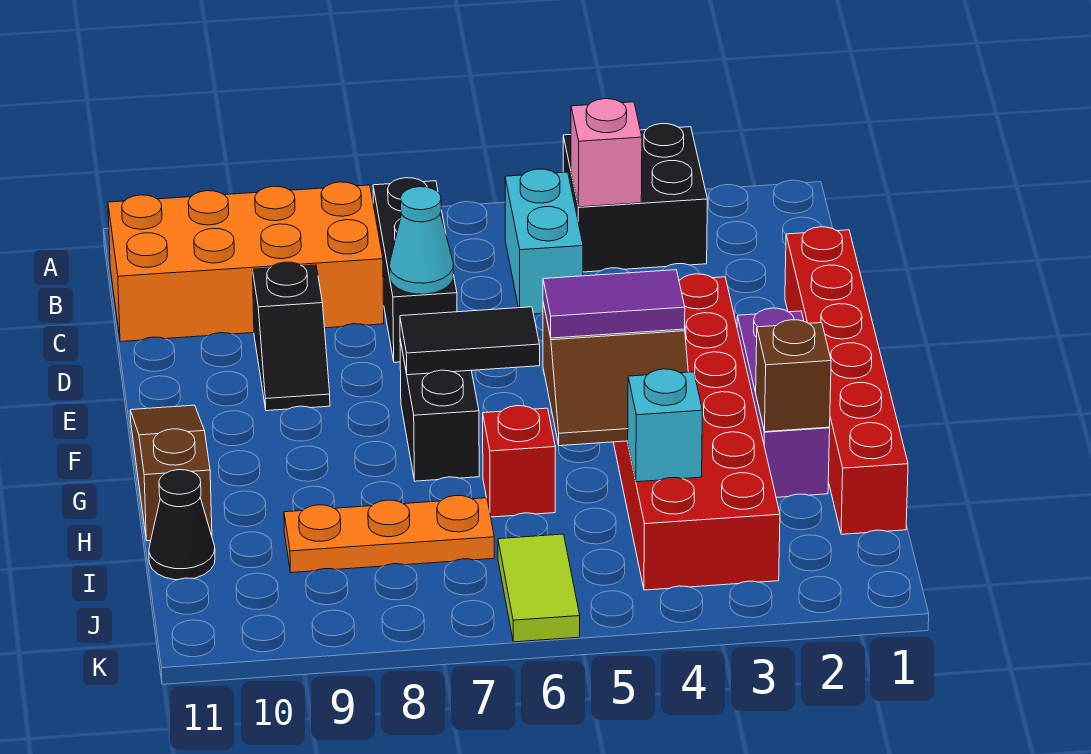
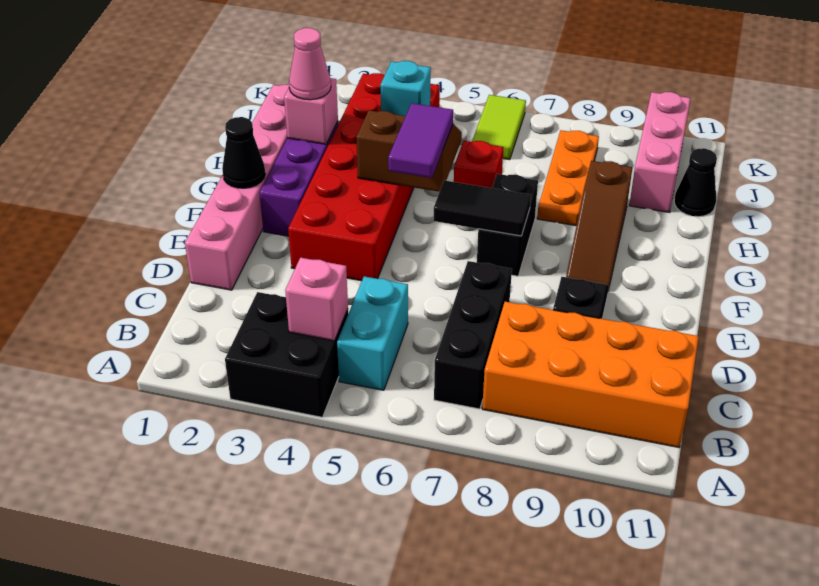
red 1x6 brick [785,227,908,534] -> pink 1x6 brick [185,85,289,290]
cyan 1x1 cone [390,187,454,294] -> none
none -> black 1x1 cone [222,117,265,188]
brown 1x3 slope [130,405,212,541] -> brown 1x3 slope moved to [566,161,632,286]
purple 1x2 tile [543,270,685,338] -> purple 1x2 tile turned to [388,103,453,178]
brown 1x1 brick [756,320,831,432] -> pink 1x1 brick [284,78,338,144]
none -> pink 1x1 cone [289,28,331,100]
orange 1x3 plate [284,496,494,573] -> orange 1x3 plate turned to [537,130,599,226]
none -> pink 1x3 brick [629,92,691,213]

